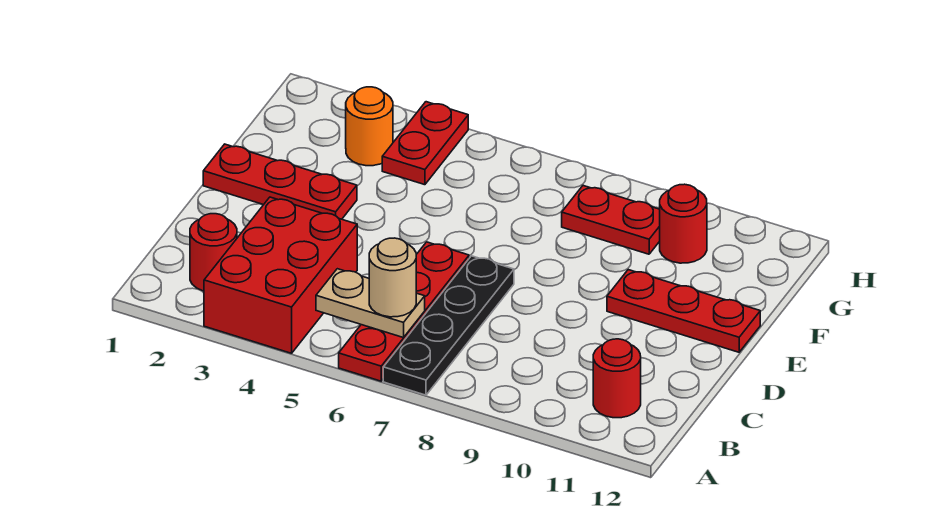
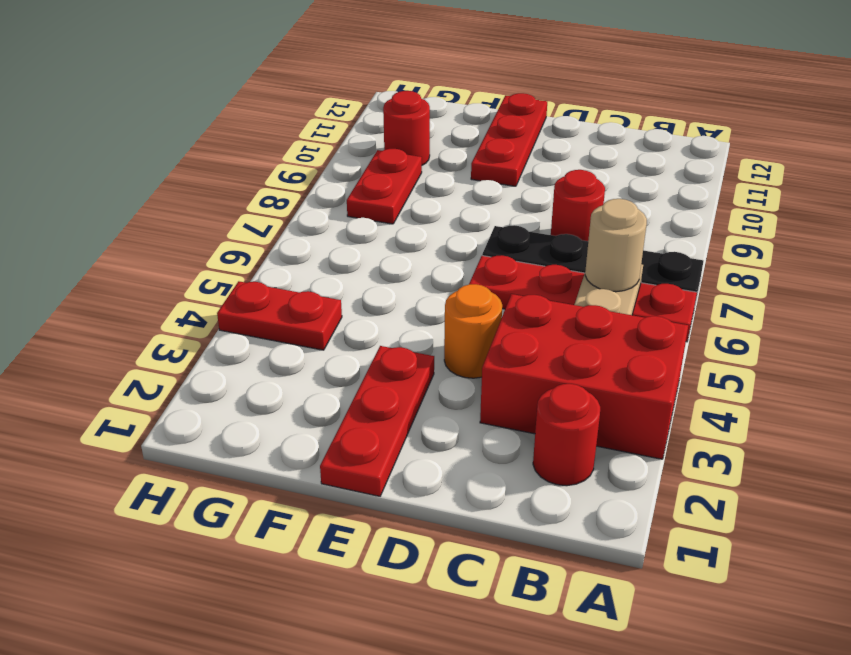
red 1x1 round brick [593,339,641,418] -> red 1x1 round brick moved to [551,170,605,241]
orange 1x1 round brick [346,87,393,166] -> orange 1x1 round brick moved to [444,284,502,378]

